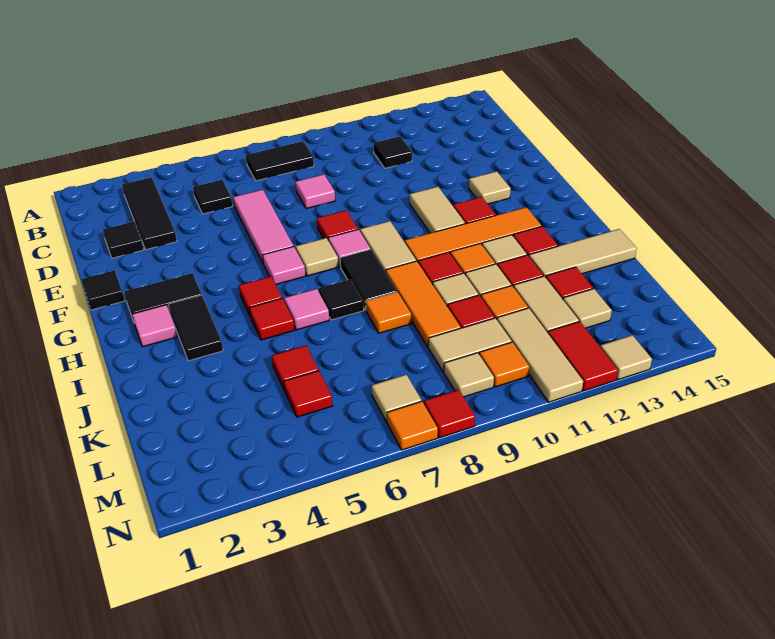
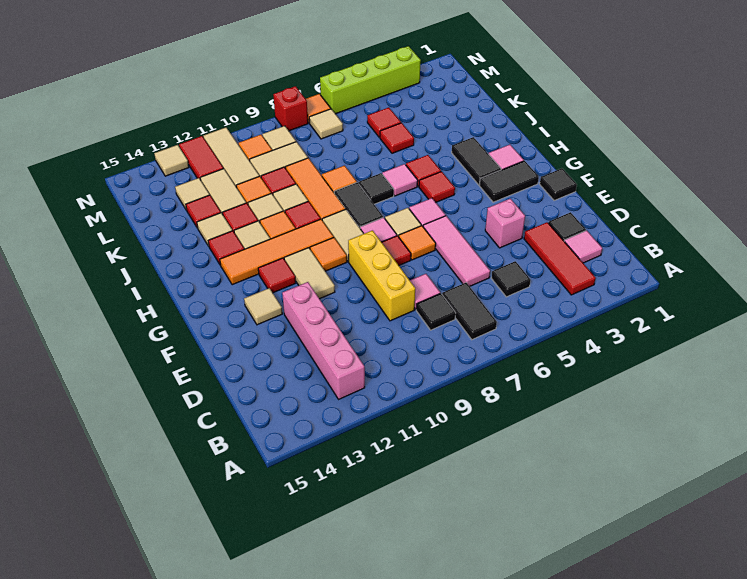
black 1x3 tile [122,177,177,250] -> red 1x3 tile [524,222,596,295]
black 1x2 tile [246,141,314,181] -> black 1x2 tile turned to [442,283,497,340]
none -> pink 1x4 brick [282,282,365,399]
none -> pink 1x1 tile [564,230,602,263]
black 1x1 tile [373,136,412,168] -> black 1x1 tile moved to [416,293,455,330]
none -> yellow 1x3 brick [348,231,415,321]
none -> pink 1x1 brick [485,199,525,248]
none -> orange 1x1 tile [399,226,436,260]
none -> orange 1x1 tile [310,238,347,271]
tan 1x3 tile [529,229,637,278] -> tan 1x1 tile [197,213,232,246]
none -> lime 1x4 brick [320,46,421,114]
red 1x1 tile [424,390,475,438] -> red 1x1 brick [273,86,308,131]

